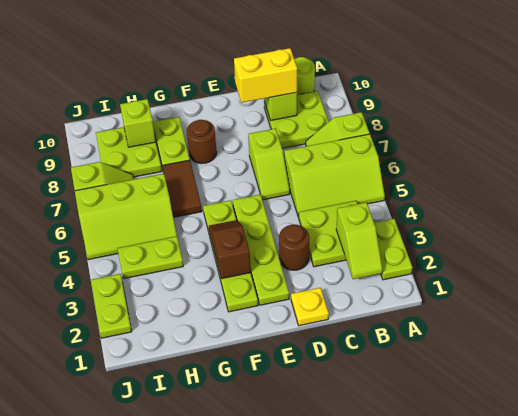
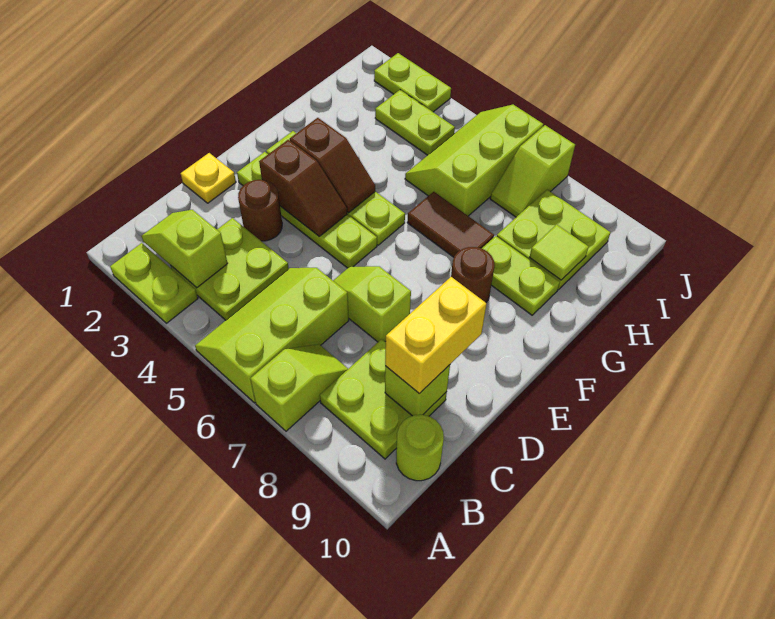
none -> brown 1x2 slope [259,140,347,237]
lime 1x2 plate [117,236,183,279] -> lime 1x2 plate turned to [375,90,455,155]
lime 1x1 brick [120,99,156,147] -> lime 1x1 tile [529,225,589,280]

